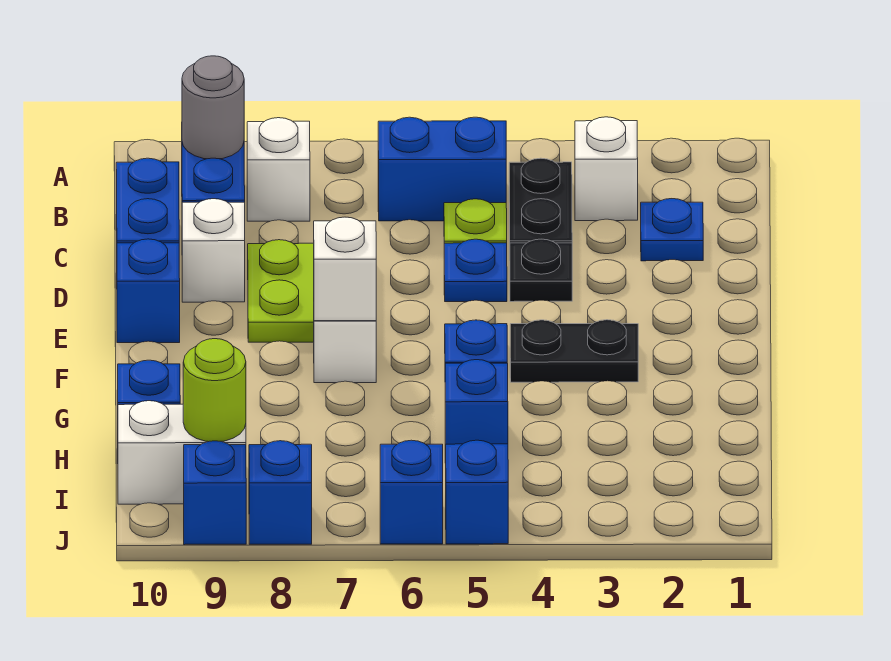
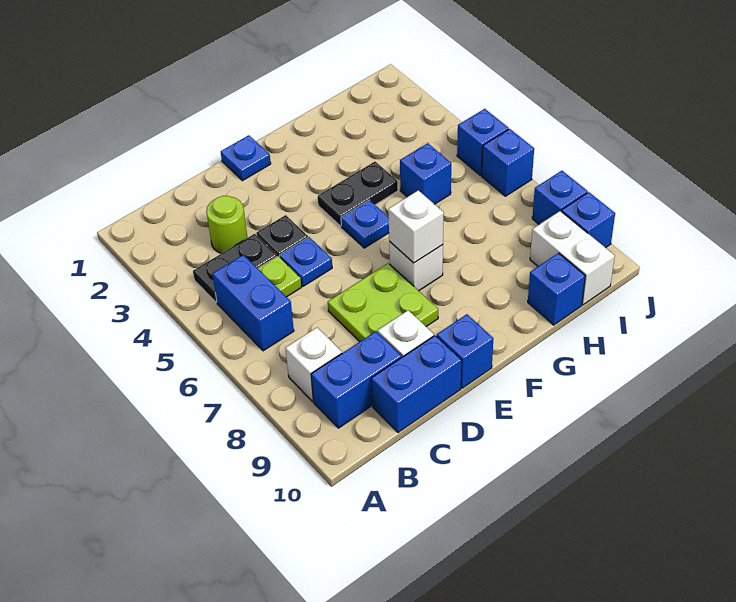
white 1x1 brick [575,117,638,221] -> none
grey 1x1 round brick [182,56,244,159] -> none
blue 1x1 plate [641,199,703,261] -> blue 1x1 plate moved to [221,135,271,181]
black 1x2 plate [510,320,638,382] -> black 1x2 plate turned to [318,162,398,226]
lime 1x1 round brick [183,339,246,442] -> lime 1x1 round brick moved to [206,196,247,253]

